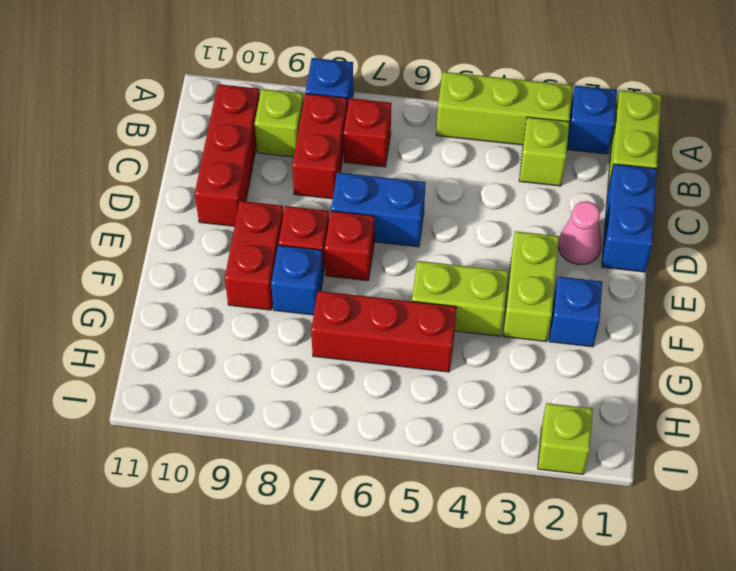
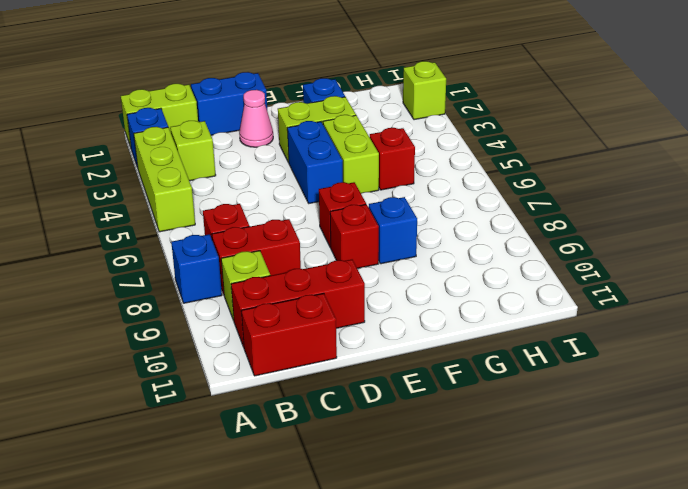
blue 1x2 brick [331,172,425,247] -> blue 1x2 brick moved to [287,121,343,203]
red 1x2 brick [225,201,284,310] -> red 1x2 brick moved to [241,293,337,376]
red 1x3 brick [311,291,457,372] -> red 1x1 brick [370,128,415,190]

